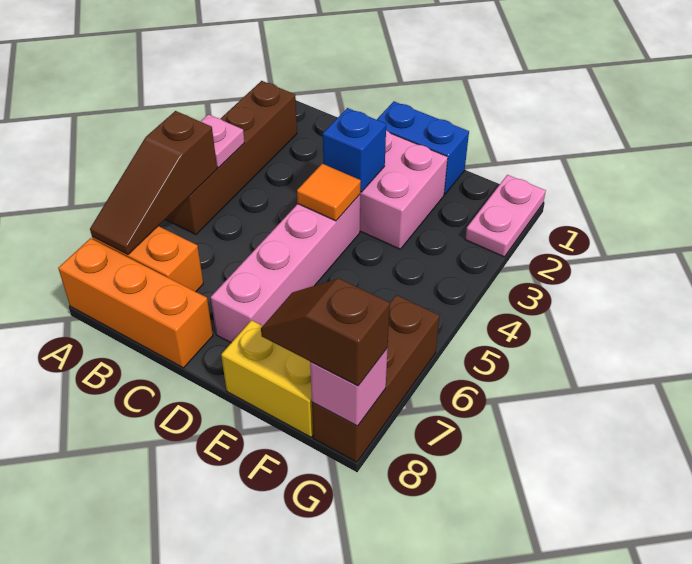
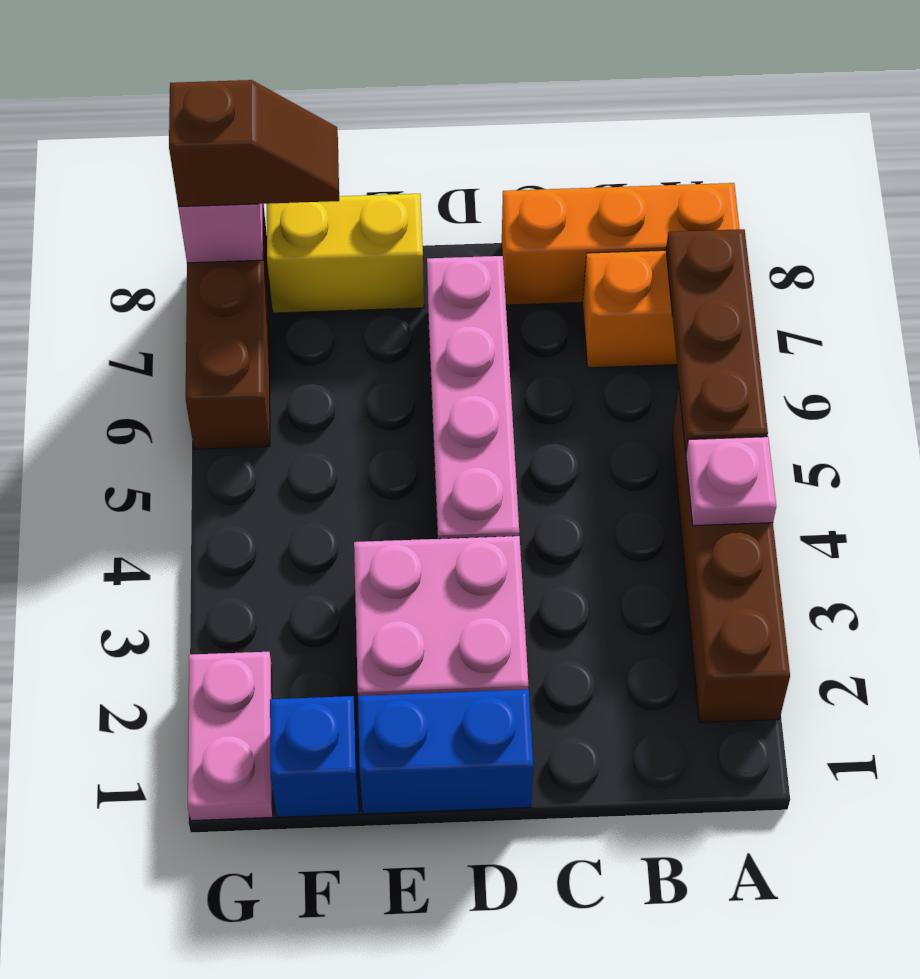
brown 1x3 slope [90,111,217,255] -> brown 1x3 plate [666,229,768,452]
blue 1x1 brick [323,108,386,192] -> blue 1x1 brick moved to [270,696,359,817]
orange 1x1 tile [297,164,361,221] -> none

